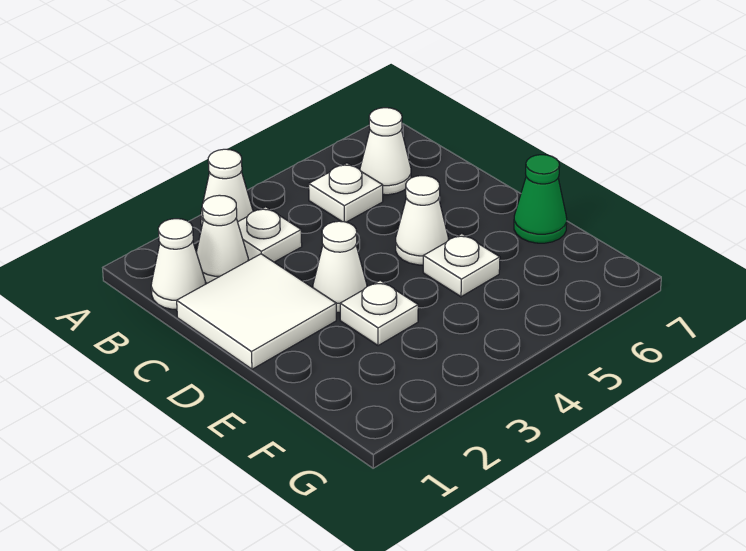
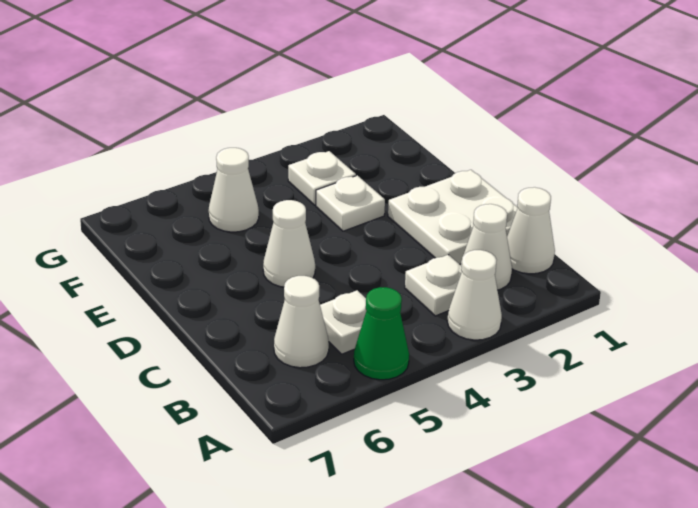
white 2x2 tile [177,254,336,369] -> white 2x2 plate [388,170,518,264]
white 1x1 cone [313,221,367,312] -> white 1x1 cone moved to [209,148,259,232]
white 1x1 plate [423,234,500,297] -> white 1x1 plate moved to [288,151,356,205]
green 1x1 cone [514,155,567,243] -> green 1x1 cone moved to [354,287,409,380]

